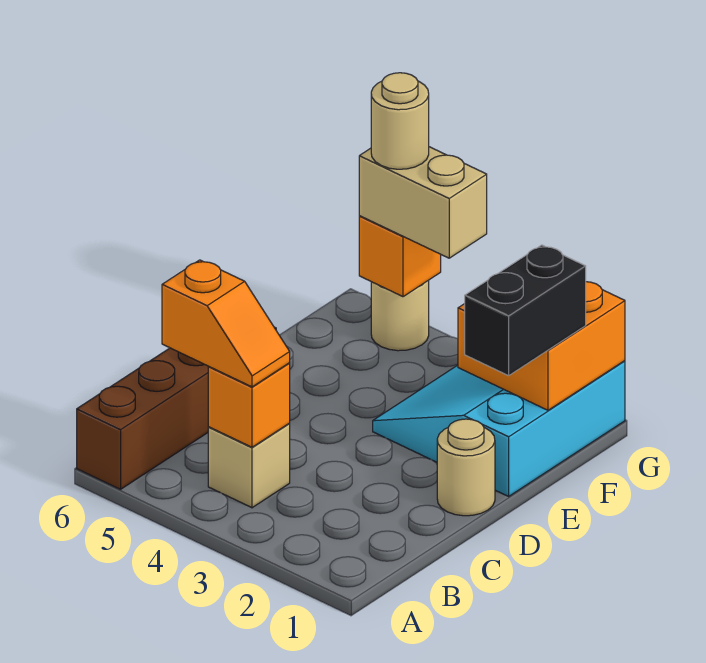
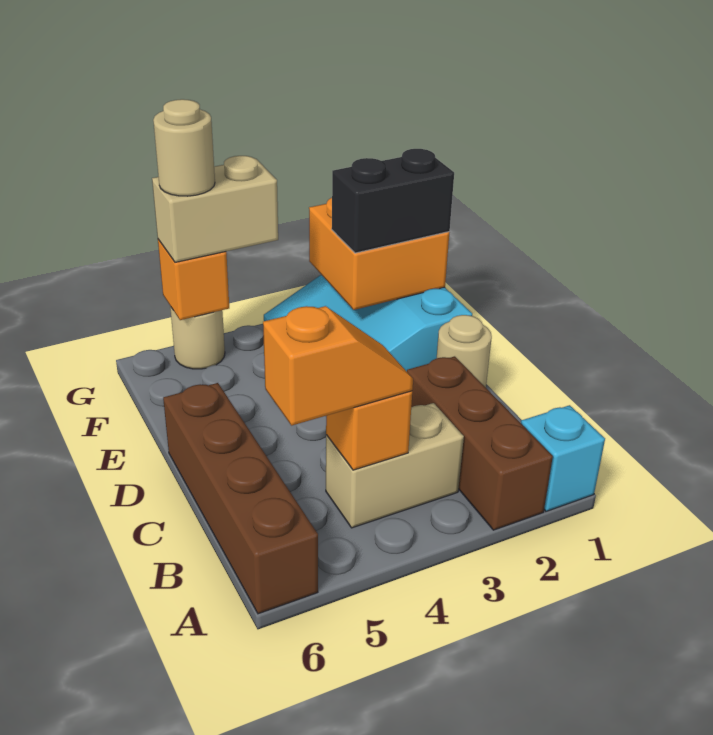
none -> cyan 1x1 brick [521,405,605,511]
none -> brown 1x3 brick [407,356,553,530]
tan 1x1 brick [208,424,290,508] -> tan 1x2 brick [326,403,464,528]
black 1x2 brick [465,245,586,376] -> black 1x2 brick turned to [332,149,454,253]

